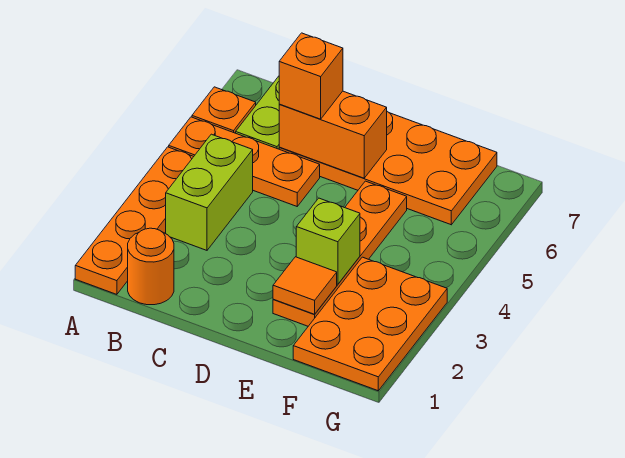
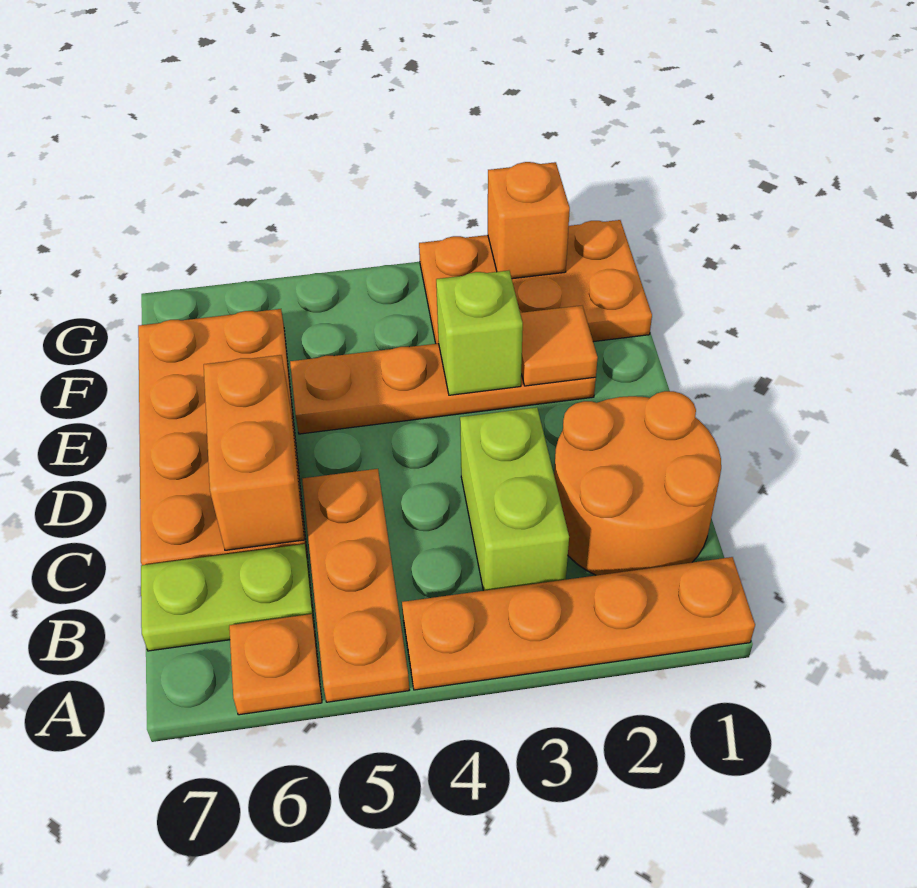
orange 1x1 round brick [128,228,174,305] -> orange 2x2 round brick [554,391,721,575]
lime 1x2 brick [166,134,253,250] -> lime 1x2 brick turned to [460,407,569,591]
orange 1x1 brick [279,33,343,119] -> orange 1x1 brick moved to [488,162,570,279]

